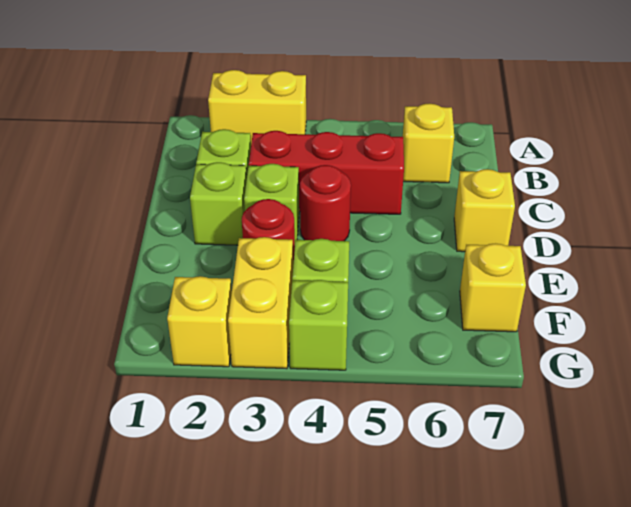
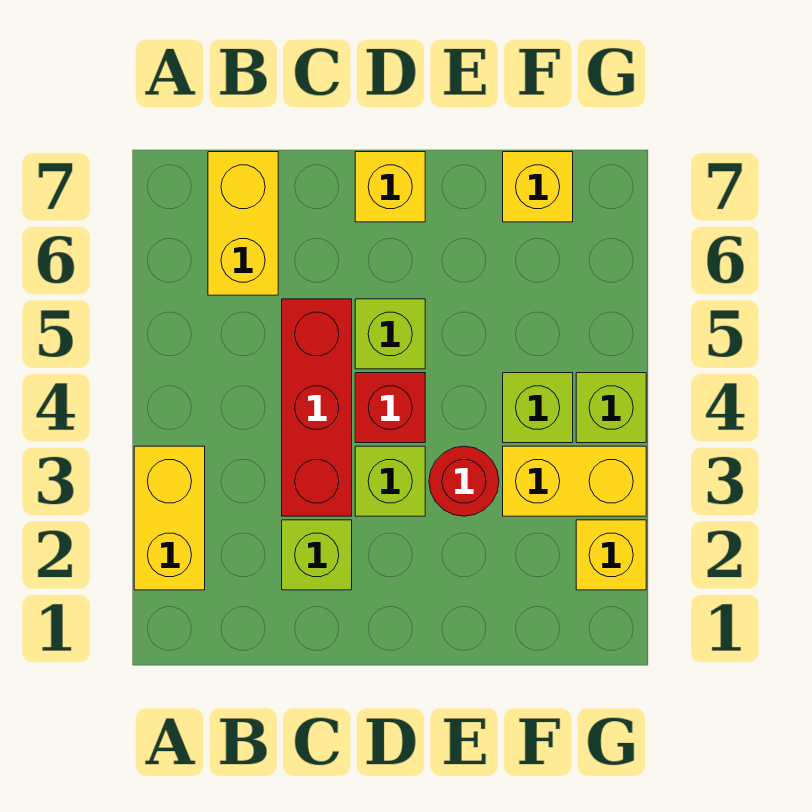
yellow 1x1 brick [403,103,454,183] -> yellow 1x2 brick [208,152,278,295]
lime 1x1 brick [190,162,247,245] -> lime 1x1 brick moved to [355,299,425,369]
red 1x1 round brick [300,165,351,241] -> red 1x1 brick [355,373,425,443]

